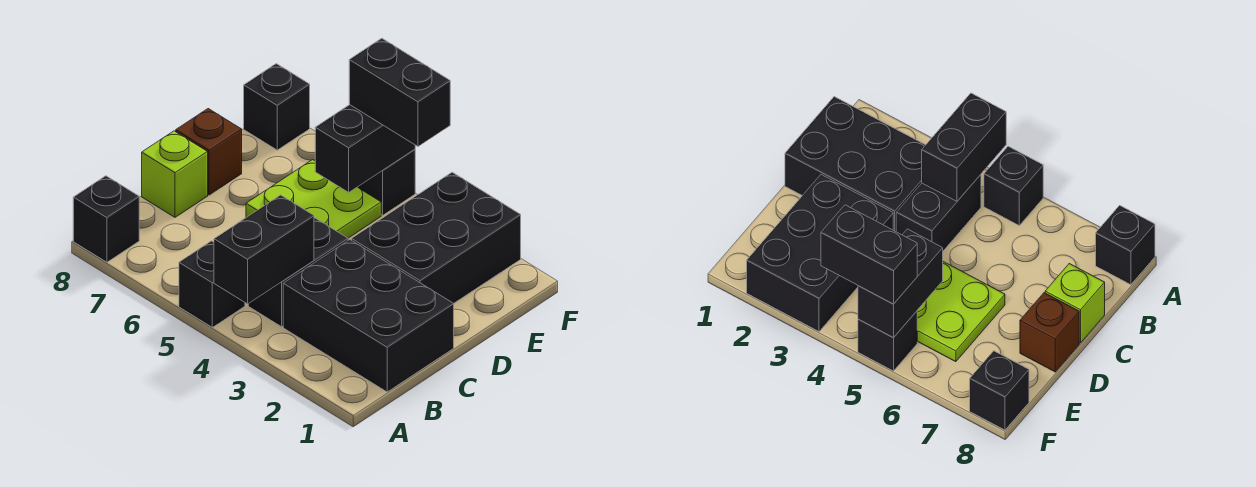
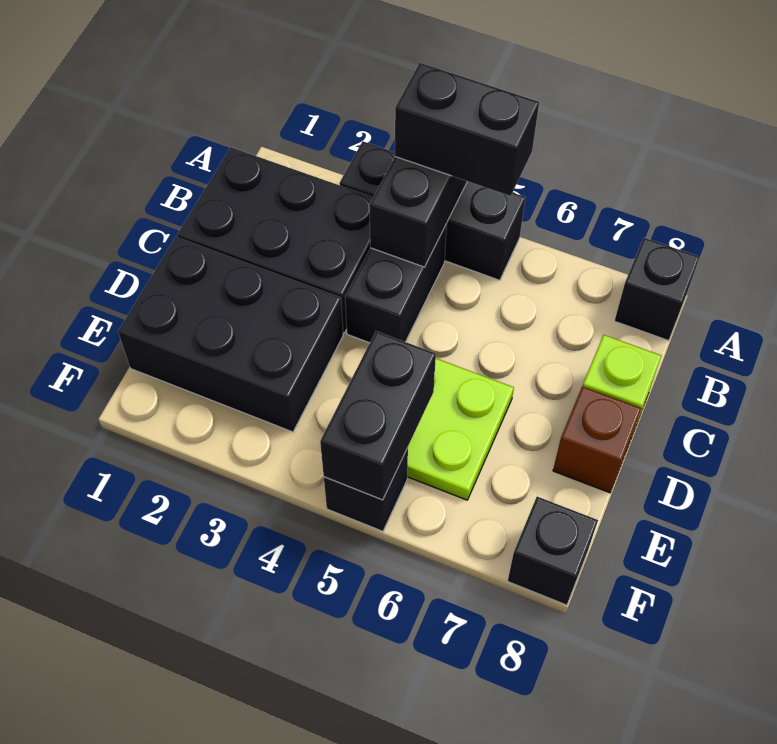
black 1x1 brick [179,241,245,327] -> black 1x3 brick [339,141,526,280]
black 2x3 brick [352,172,521,303] -> black 2x3 brick turned to [118,237,343,432]
black 1x2 brick [349,38,450,146] -> black 1x2 brick moved to [395,63,539,196]

